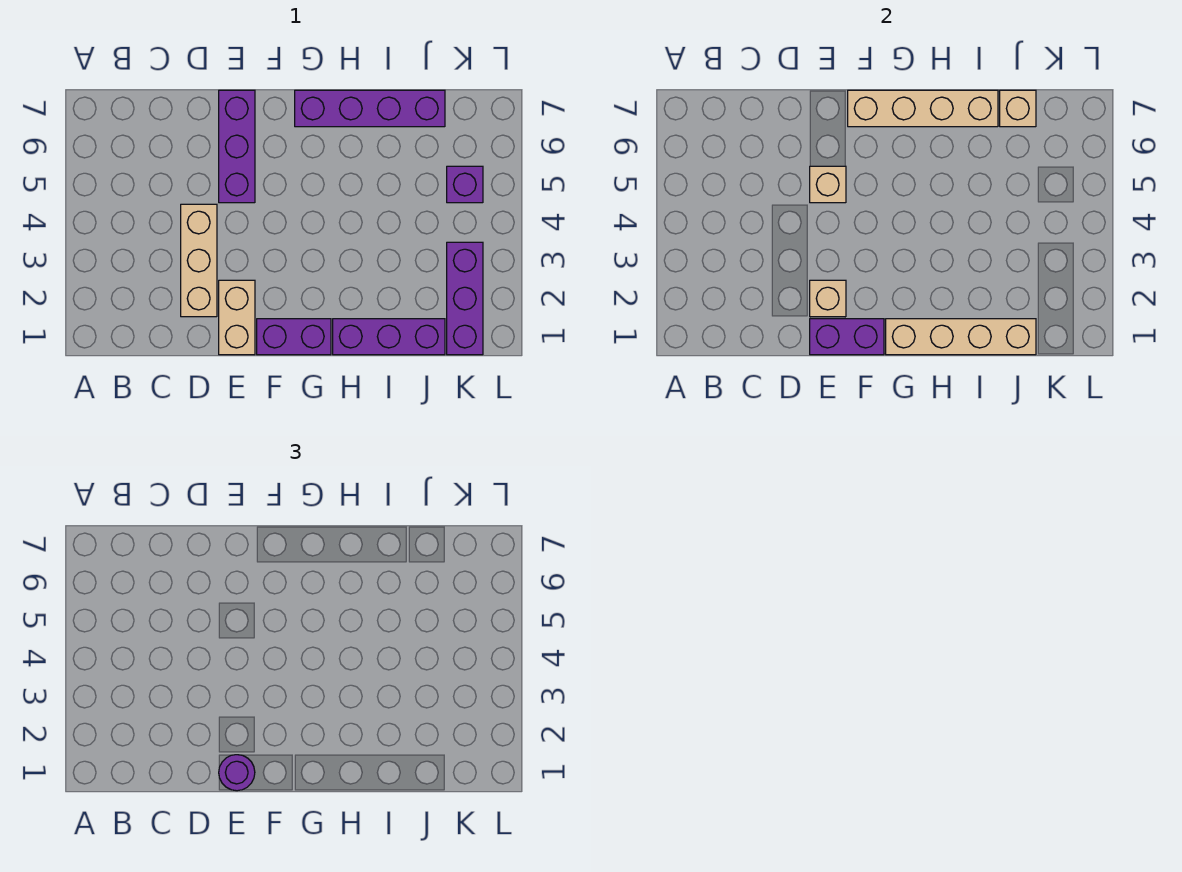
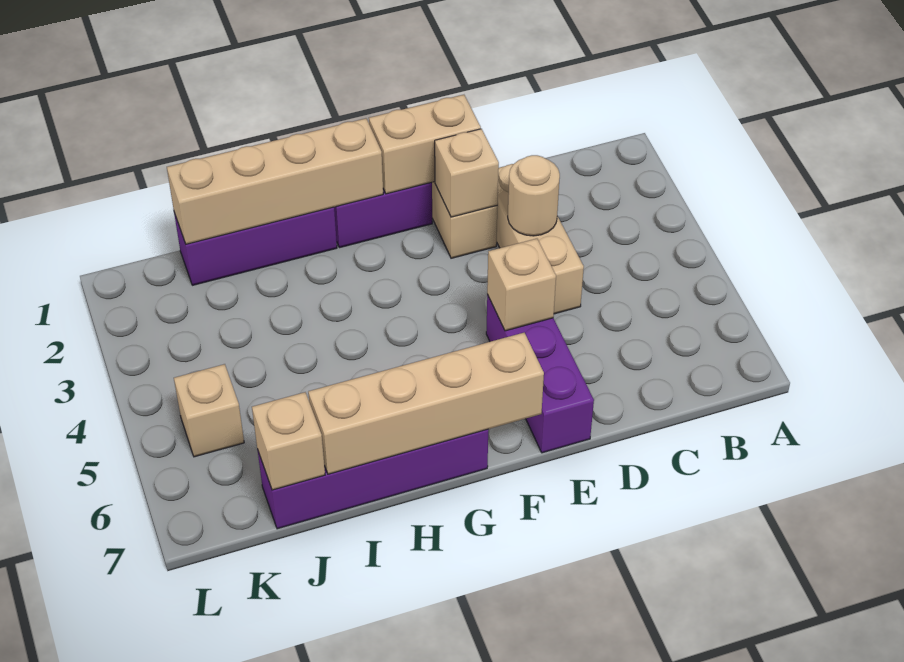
none -> tan 1x1 round brick [508,155,560,236]
purple 1x2 brick [810,319,884,355] -> tan 1x2 brick [369,95,481,194]
purple 1x1 round brick [219,755,255,791] -> none
purple 1x3 brick [447,242,483,355] -> none
purple 1x1 brick [447,166,483,203] -> tan 1x1 brick [174,364,244,457]

